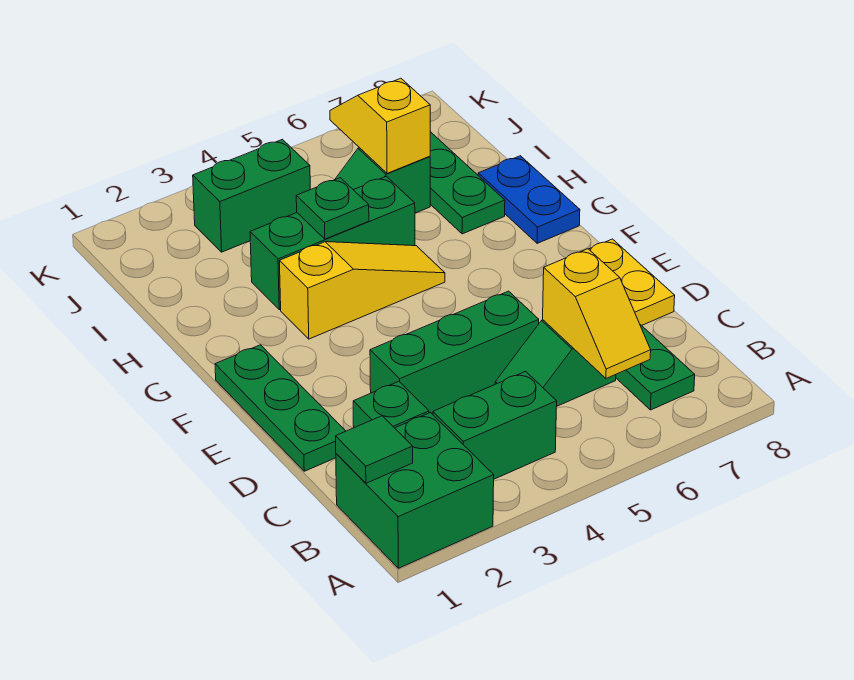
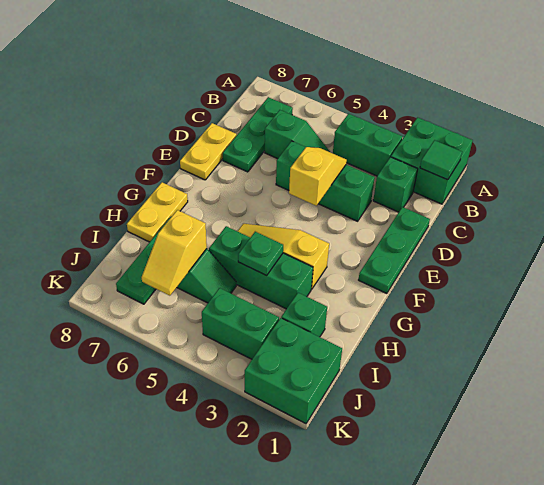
yellow 1x2 slope [543,249,651,378] -> yellow 1x2 slope moved to [289,147,347,206]
blue 1x2 plate [478,156,580,243] -> yellow 1x2 plate [127,182,188,242]
none -> green 1x1 brick [281,293,327,337]
none -> green 2x2 brick [245,318,342,424]

